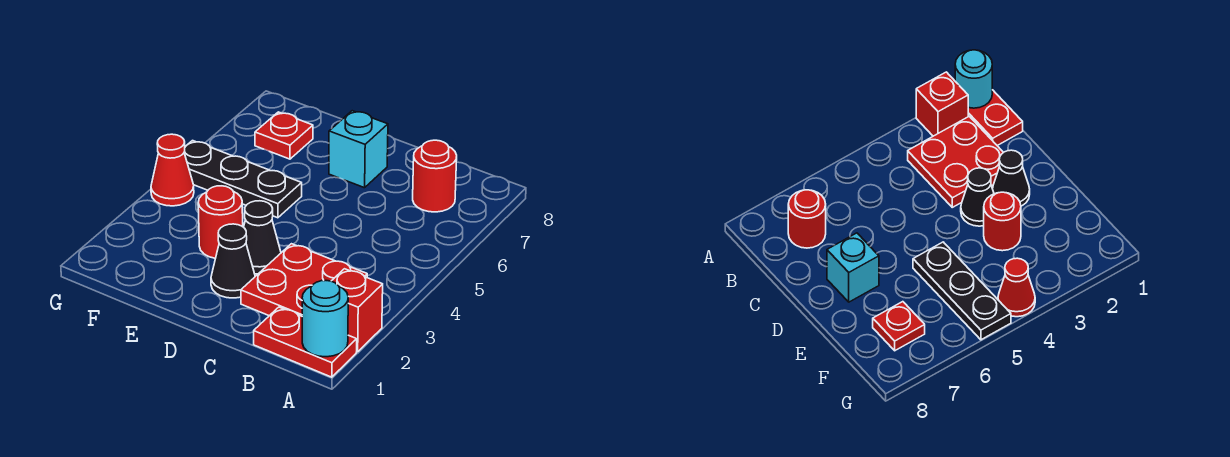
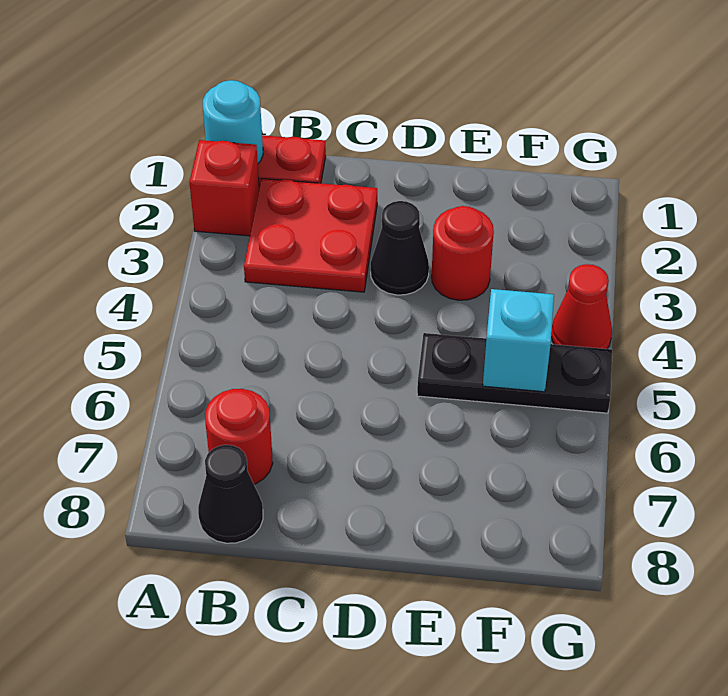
black 1x1 cone [211,224,255,298] -> black 1x1 cone moved to [198,445,263,543]
cyan 1x1 brick [329,111,388,188] -> cyan 1x1 brick moved to [483,289,554,392]
red 1x1 plate [255,112,313,159] -> none

